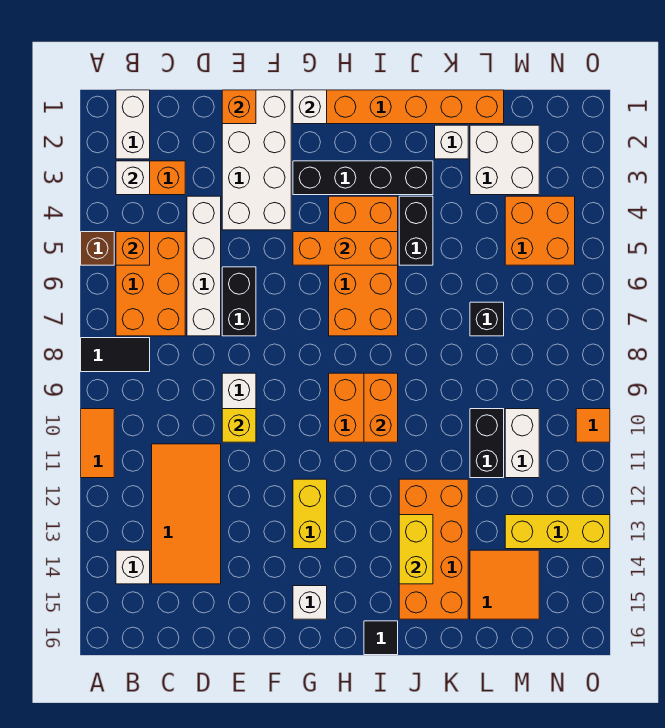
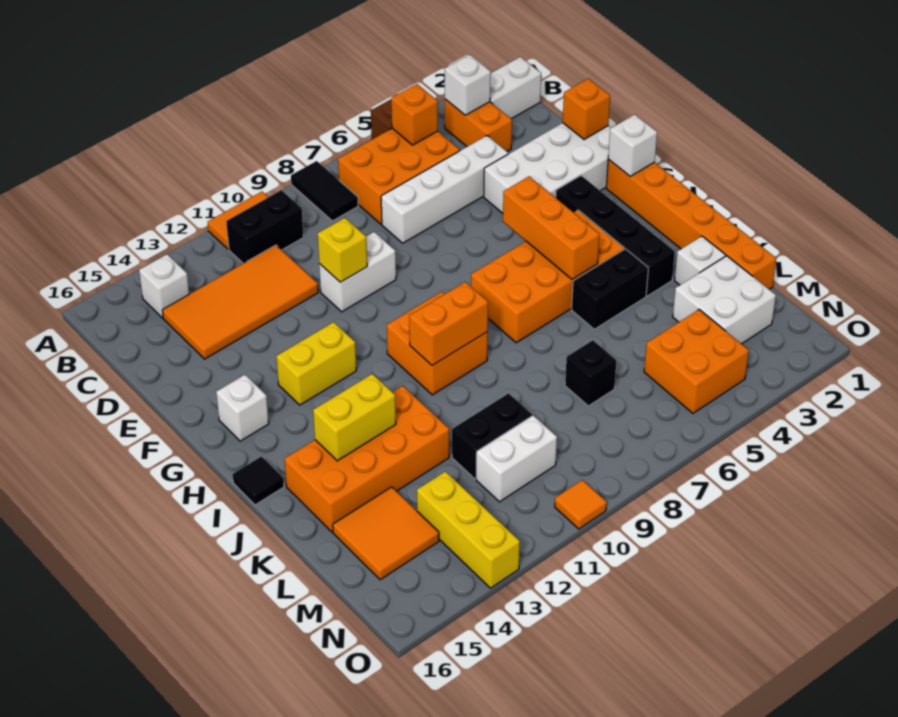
black 1x2 brick [222,267,256,336] -> black 1x2 brick moved to [226,190,303,263]

